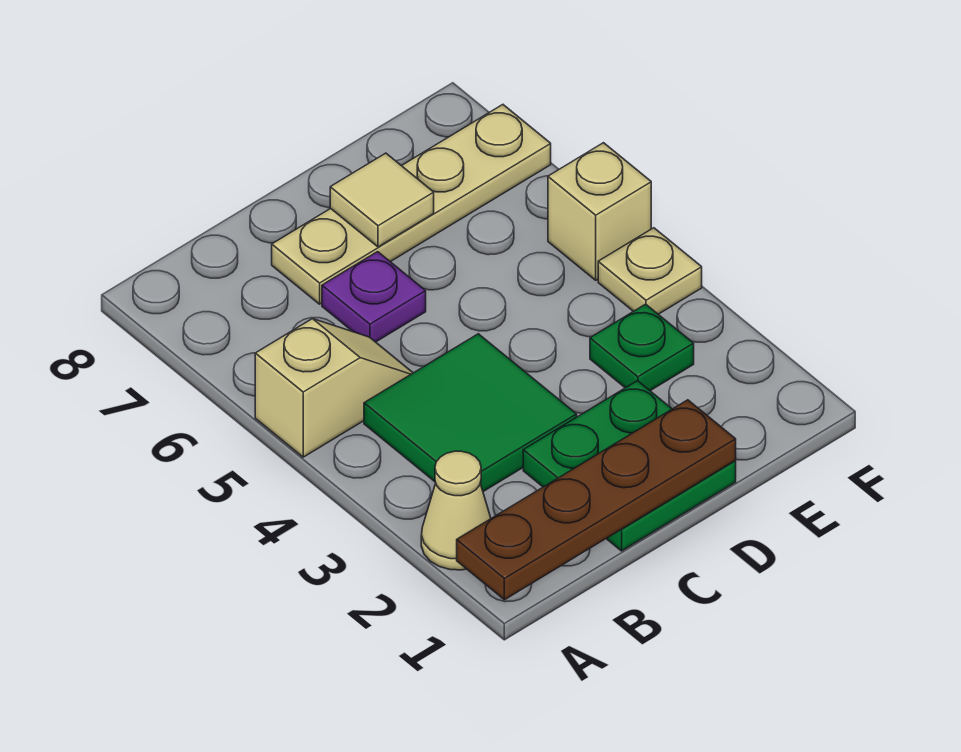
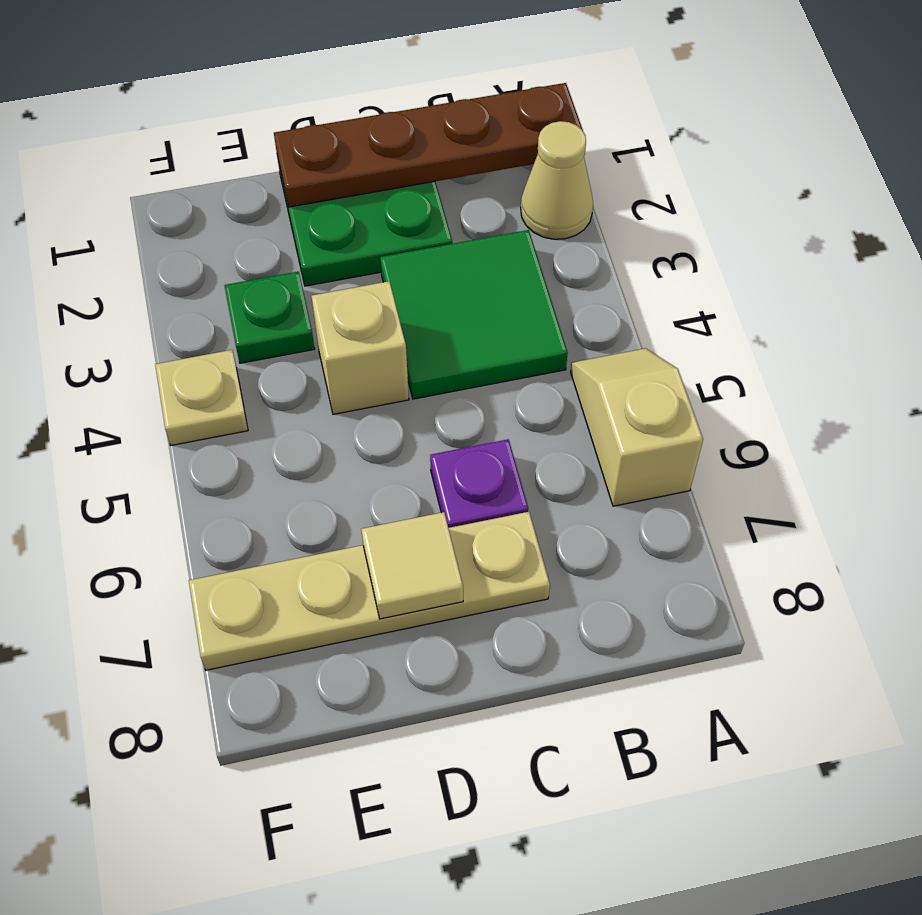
tan 1x2 slope [255,319,413,457] -> tan 1x2 slope turned to [571,348,703,506]
tan 1x1 brick [548,143,651,280] -> tan 1x1 brick moved to [311,281,409,414]

